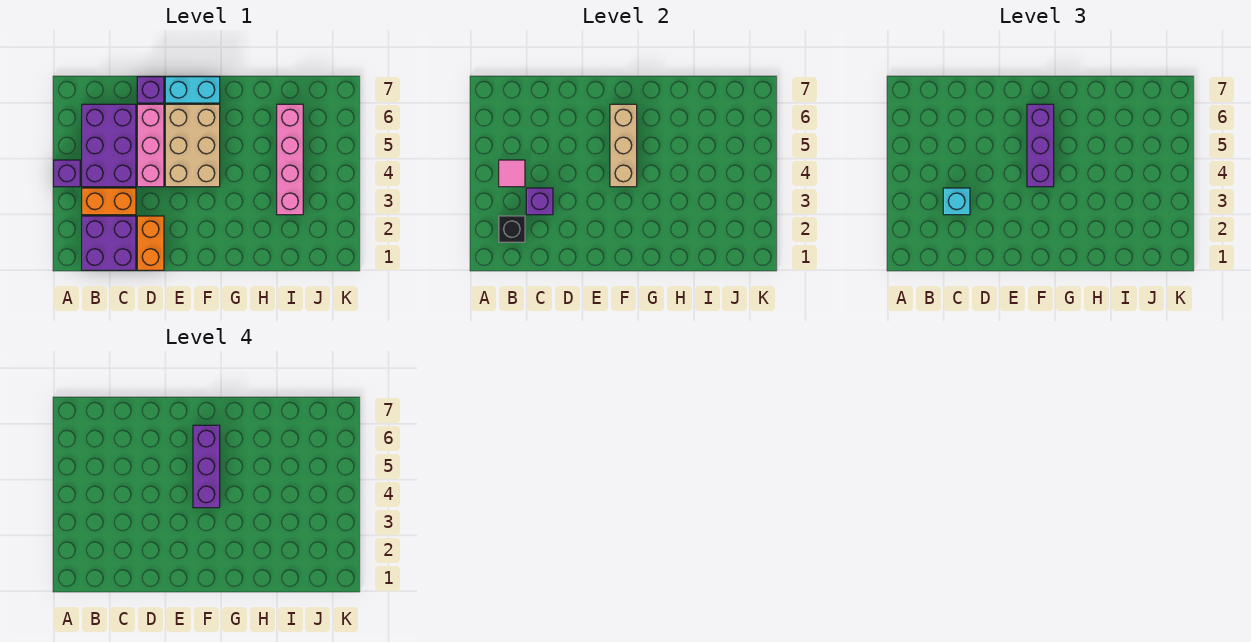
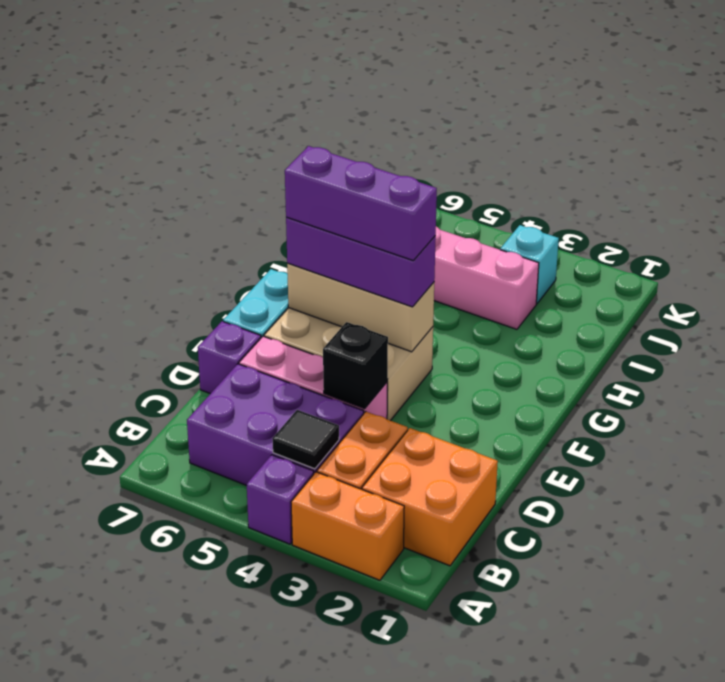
purple 2x2 brick [82,216,136,270] -> orange 2x2 brick [362,428,498,566]
black 1x1 brick [499,216,525,242] -> black 1x1 brick moved to [323,322,388,409]
pink 1x1 tile [499,160,525,187] -> black 1x1 tile [272,410,339,469]
purple 1x1 brick [526,188,553,215] -> none
cyan 1x1 brick [943,188,970,215] -> cyan 1x1 brick moved to [500,225,559,304]
orange 1x2 brick [137,216,164,270] -> orange 1x2 brick moved to [291,472,404,580]

